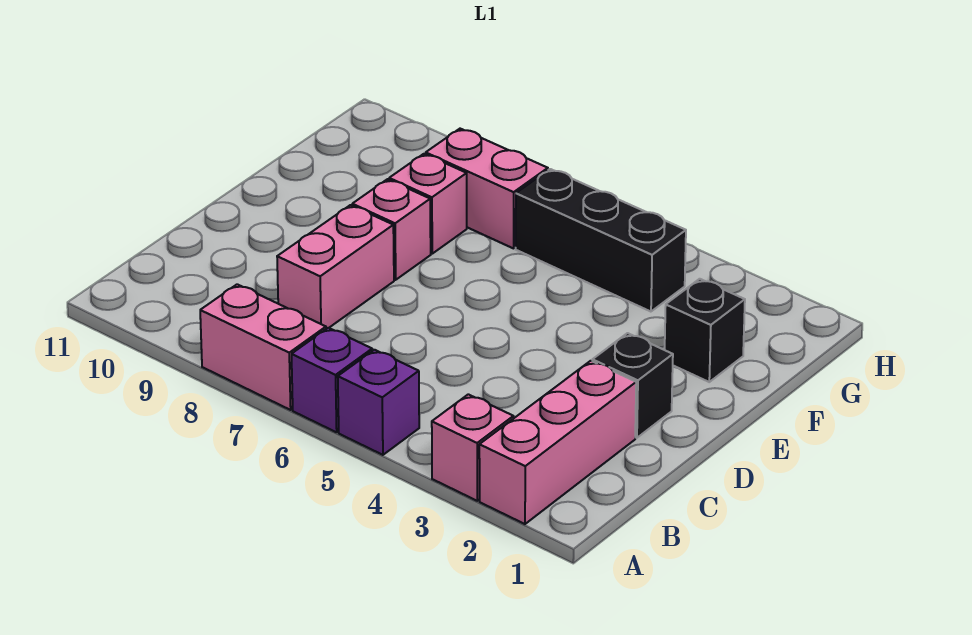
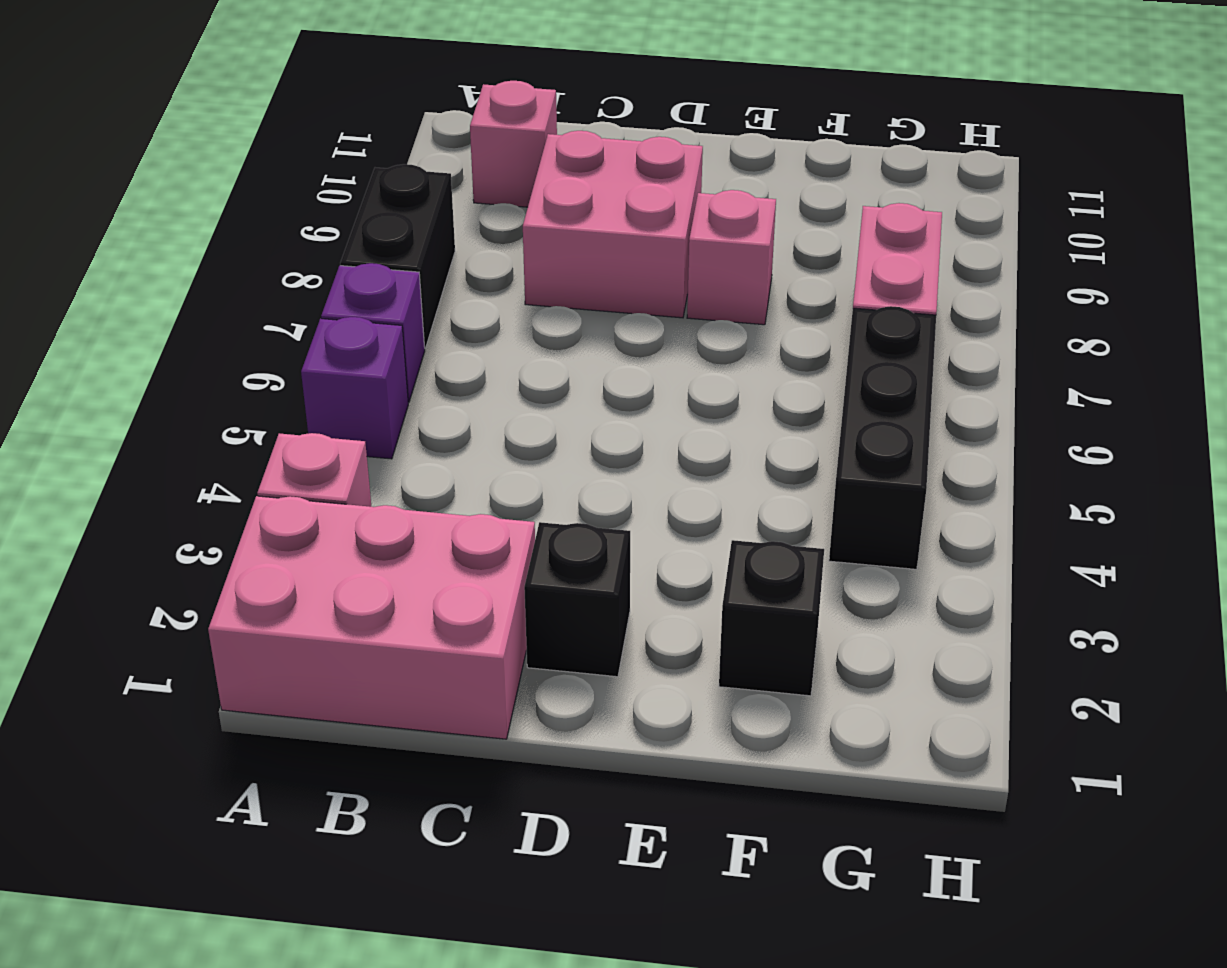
pink 1x3 brick [479,361,636,524] -> pink 2x3 brick [208,496,535,739]
pink 1x2 brick [200,284,326,410] -> black 1x2 brick [340,164,455,348]
pink 1x2 brick [277,205,394,329] -> pink 2x2 brick [523,131,703,318]
pink 1x1 brick [389,154,467,254] -> pink 1x1 brick moved to [470,81,557,207]

